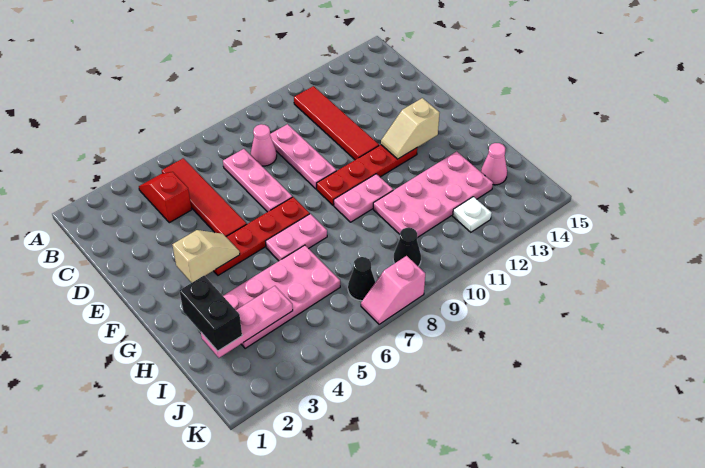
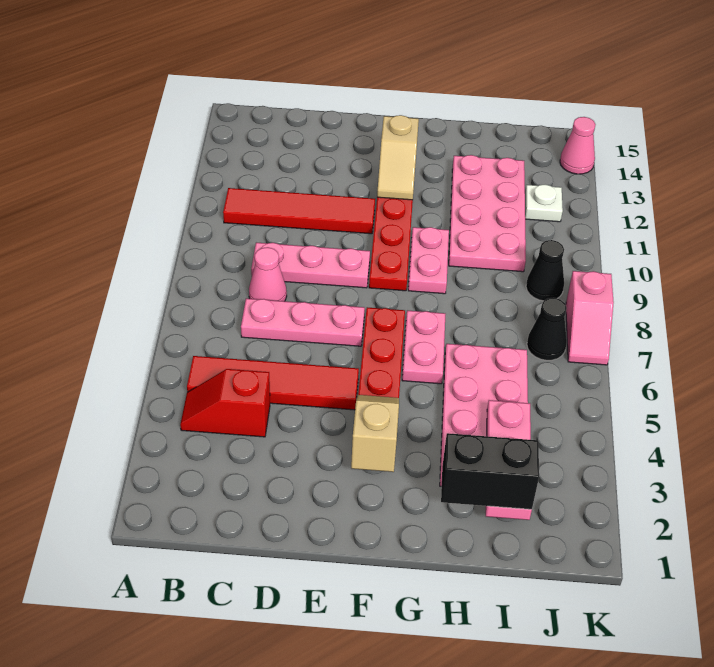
pink 1x1 cone [481,143,507,185] -> pink 1x1 cone moved to [560,117,596,174]

